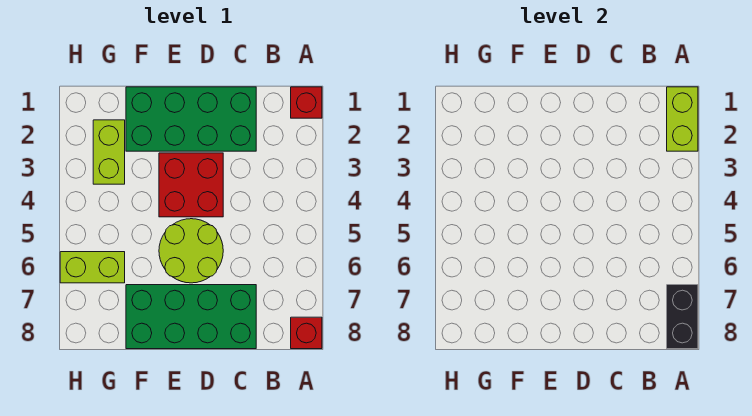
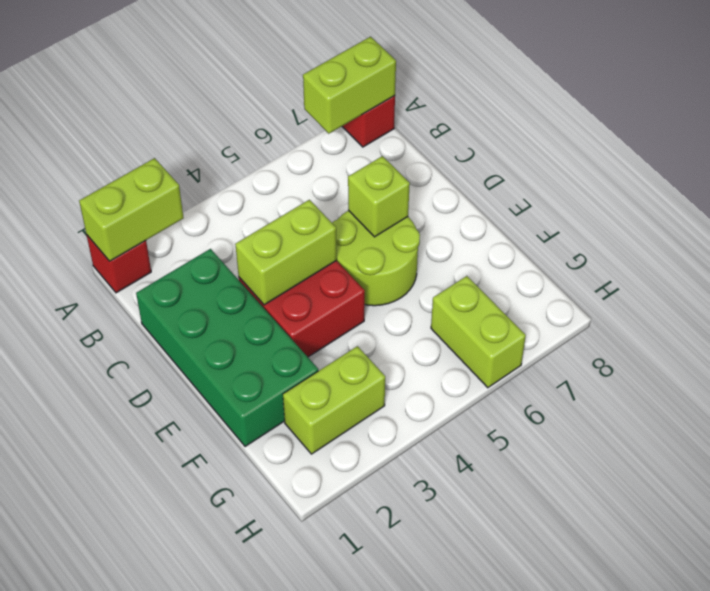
black 1x2 brick [667,285,698,349] -> lime 1x2 brick [303,37,396,134]
green 2x4 brick [126,285,256,349] -> none
none -> lime 1x2 brick [235,200,337,305]
none -> lime 1x1 brick [348,156,410,237]

